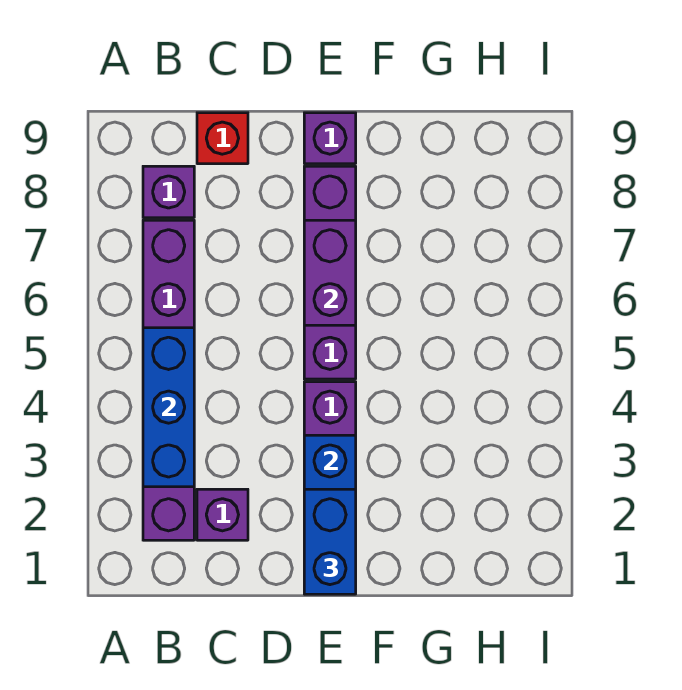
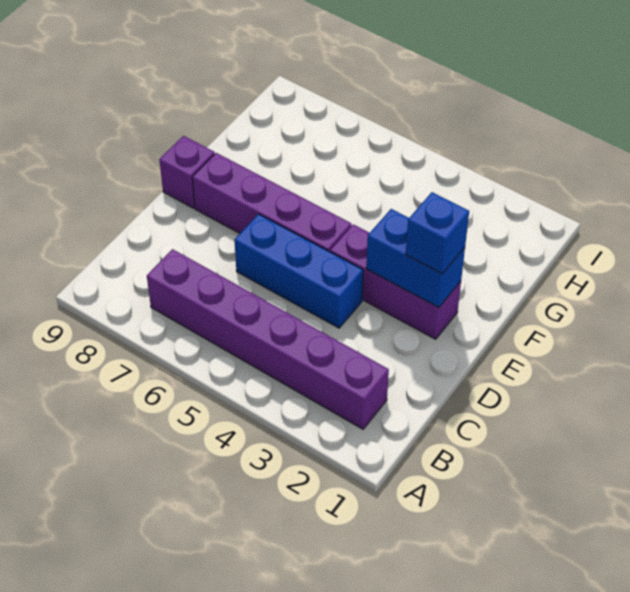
blue 1x3 brick [143,328,194,487] -> blue 1x3 brick moved to [234,214,363,328]
purple 1x1 brick [143,166,194,218] -> none
purple 1x1 brick [197,489,248,540] -> none
red 1x1 brick [197,113,248,164] -> none
blue 1x2 brick [304,489,356,594] -> blue 1x1 brick [406,192,469,274]
purple 1x2 brick [304,220,356,325] -> none

